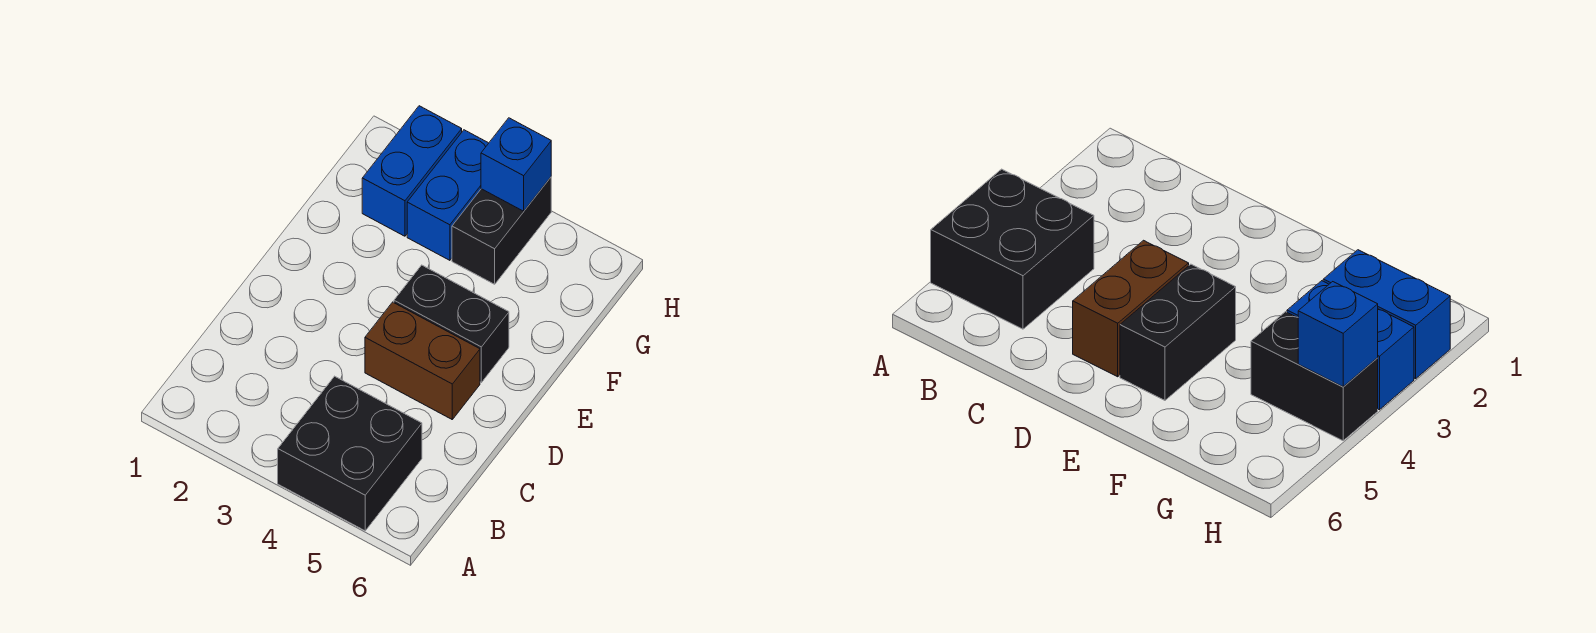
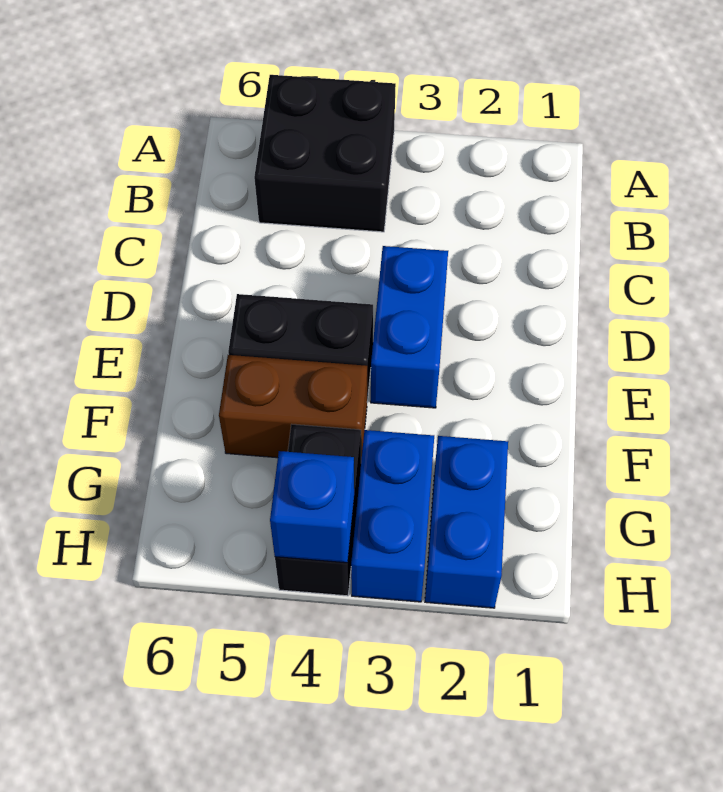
none -> blue 1x2 brick [371,246,448,408]
brown 1x2 brick [365,302,480,419] -> brown 1x2 brick moved to [219,355,367,460]

